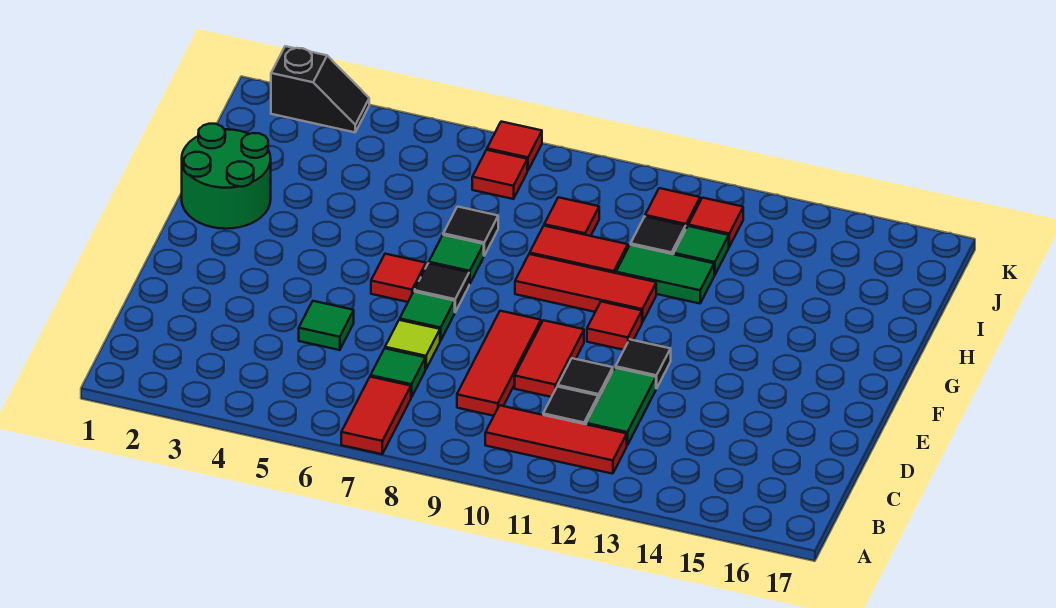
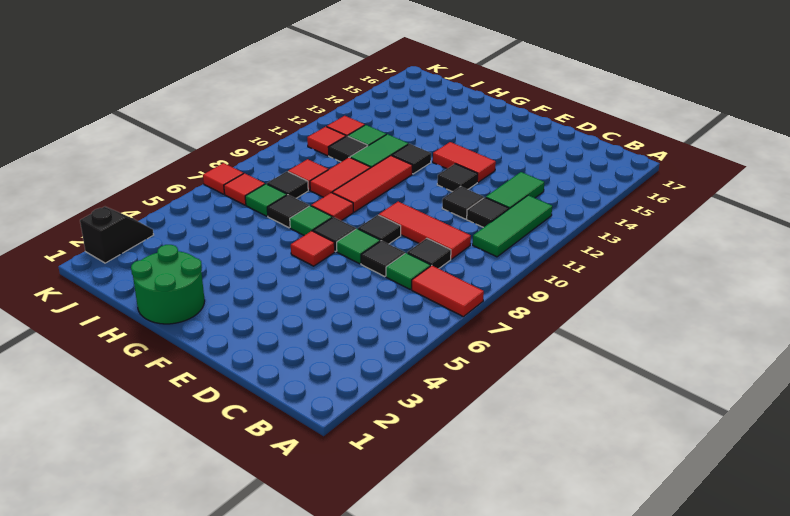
red 1x3 tile [485,405,627,474] -> green 1x3 tile [473,195,552,257]
none -> black 1x1 tile [407,238,451,269]
green 1x2 tile [586,368,656,445] -> green 1x2 tile turned to [486,172,544,209]
green 1x1 tile [299,301,354,350] -> green 1x1 tile moved to [245,184,287,216]
lime 1x1 tile [385,320,440,369] -> black 1x1 tile [361,241,405,276]
red 1x2 tile [515,320,584,397] -> red 1x2 tile moved to [433,142,496,182]
none -> black 1x1 tile [358,215,401,244]
red 1x1 tile [587,302,642,350] -> red 1x1 tile moved to [311,193,353,221]
none -> black 1x1 tile [392,144,431,174]
none -> black 1x1 tile [267,171,308,198]

